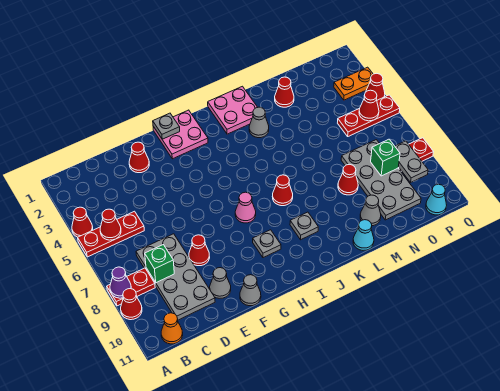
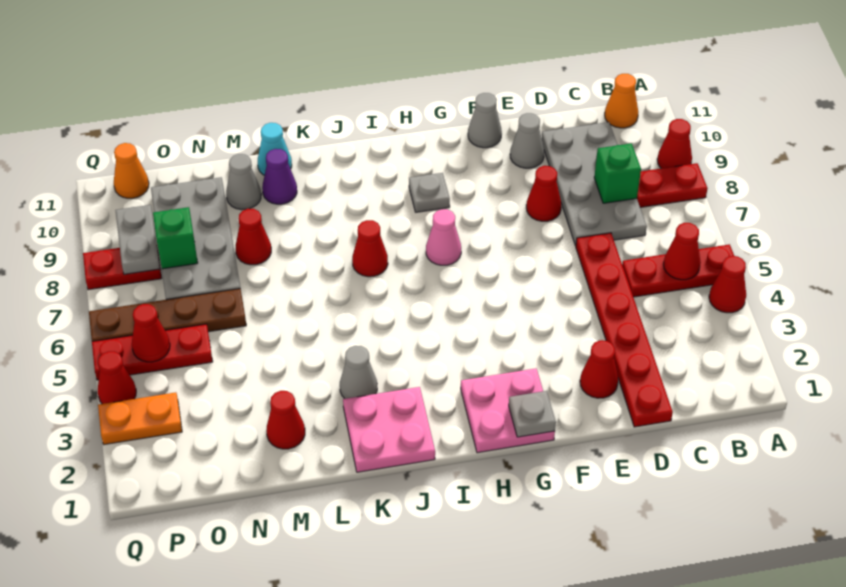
purple 1x1 cone [110,267,131,298] -> purple 1x1 cone moved to [262,149,297,204]
none -> red 1x6 plate [576,233,673,427]
grey 1x1 plate [290,212,318,240] -> none
none -> brown 1x4 plate [89,289,246,341]
cyan 1x1 cone [426,184,447,215] -> orange 1x1 cone [114,143,149,198]

